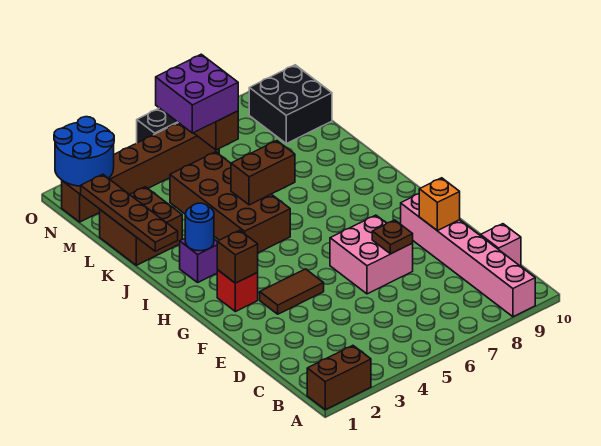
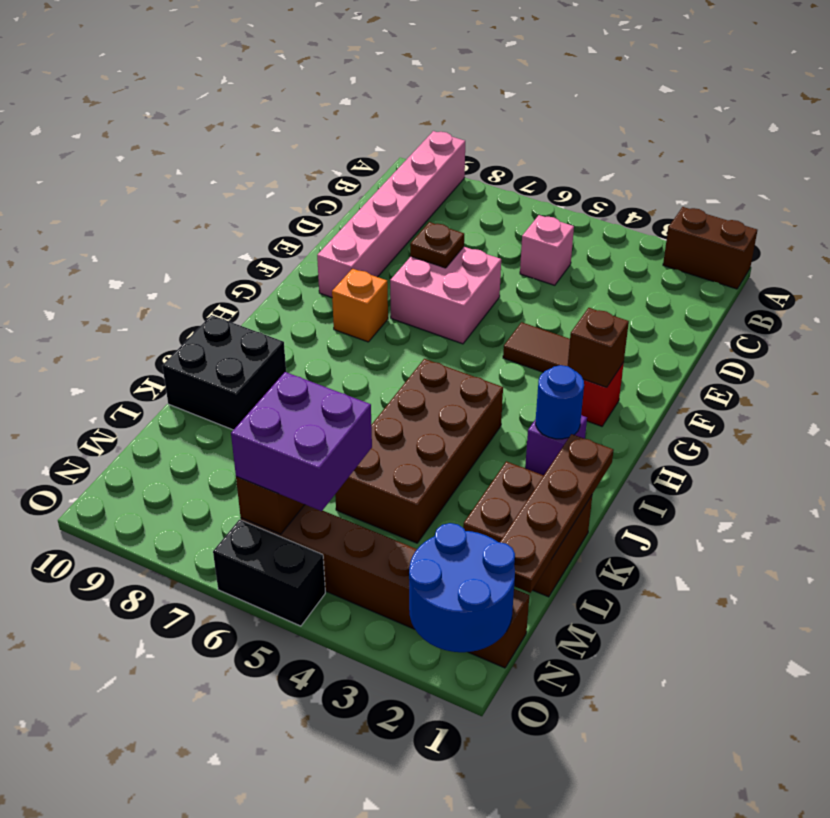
pink 1x1 brick [481,224,521,266] -> pink 1x1 brick moved to [520,215,574,285]
orange 1x1 brick [419,178,460,231] -> orange 1x1 brick moved to [332,269,388,342]
brown 1x2 brick [231,141,295,205] -> none
black 2x2 brick [249,65,332,144] -> black 2x2 brick moved to [162,315,286,430]

